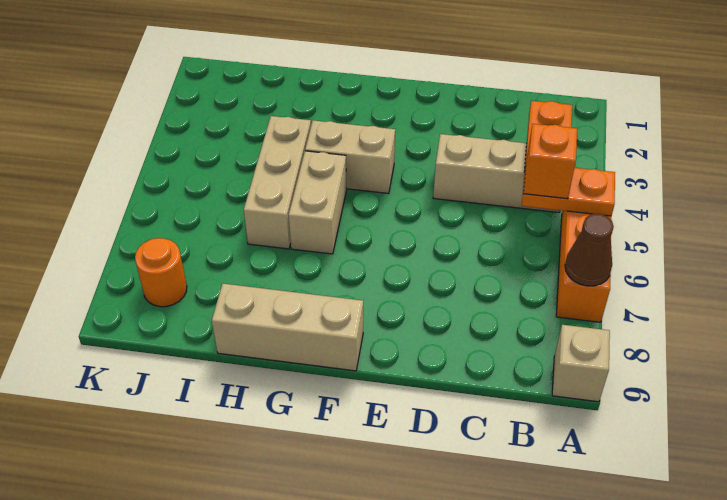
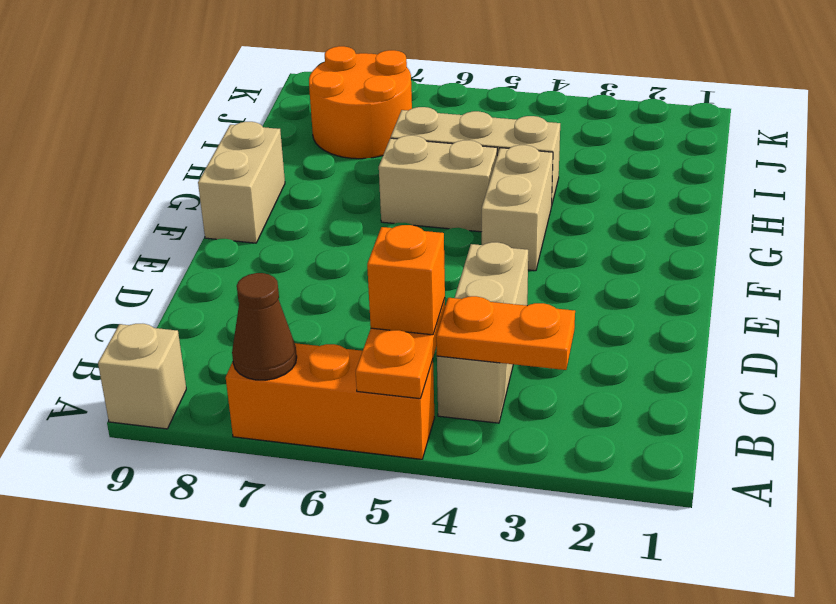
tan 1x3 brick [212,284,363,371] -> tan 1x2 brick [198,122,285,243]
orange 1x1 round brick [135,238,187,307] -> orange 2x2 round brick [309,46,412,159]

